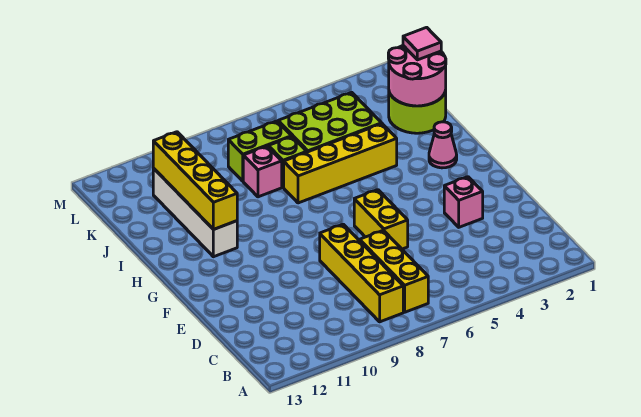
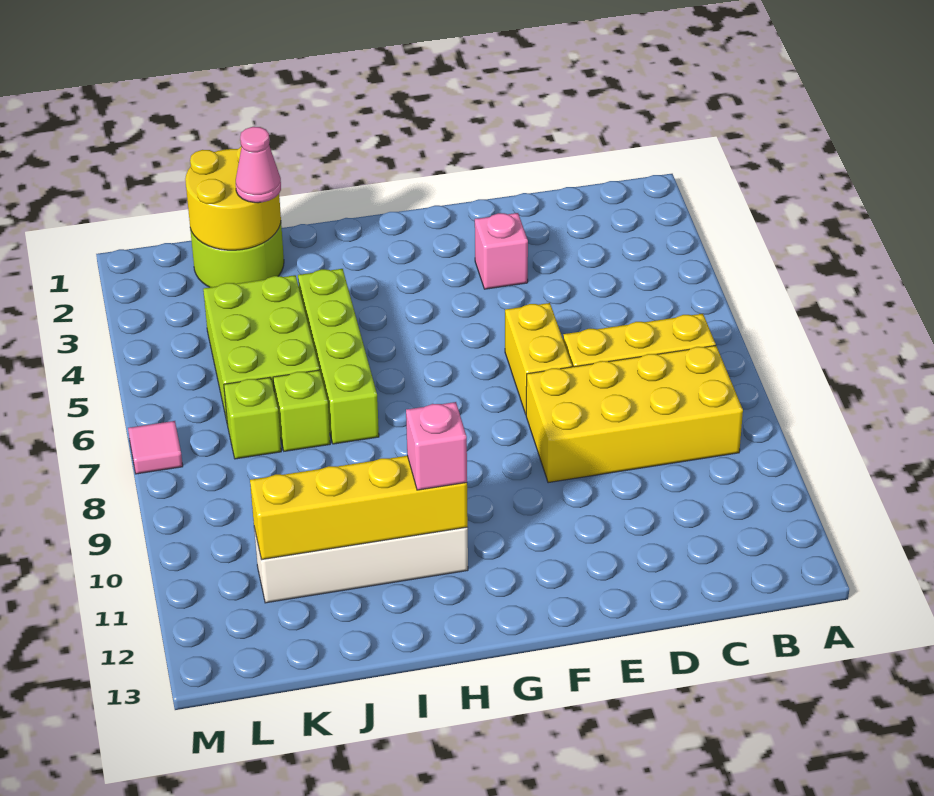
yellow 1x4 brick [320,224,403,322] -> yellow 2x4 brick [526,346,743,483]
yellow 1x2 brick [354,190,408,249] -> yellow 1x2 brick turned to [505,303,572,414]
pink 1x1 cone [429,122,457,168] -> pink 1x1 cone moved to [236,127,281,203]
yellow 1x4 brick [284,124,397,203] -> lime 1x4 brick [298,269,379,444]
pink 2x2 round brick [388,46,446,106] -> yellow 2x2 round brick [185,147,281,250]
pink 1x1 brick [243,146,282,197] -> pink 1x1 brick moved to [406,402,467,490]
pink 1x1 tile [403,27,441,60] -> pink 1x1 tile moved to [128,421,183,474]
lime 1x2 brick [228,121,291,181] -> lime 1x1 brick [224,377,281,459]

